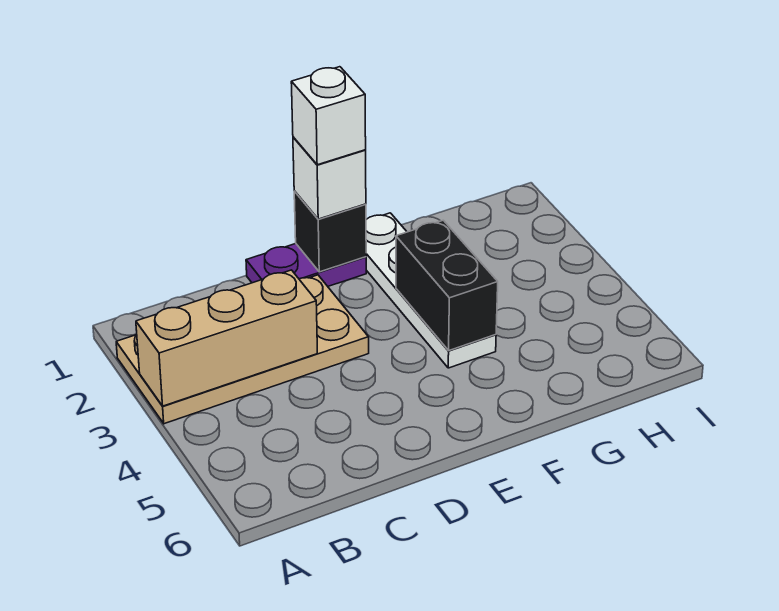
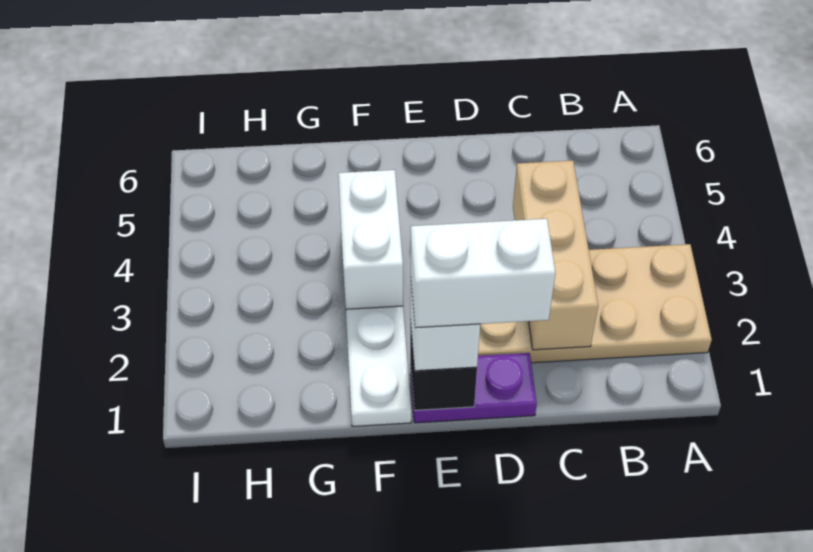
tan 1x3 brick [136,270,317,406] -> tan 1x3 brick turned to [513,161,598,350]
white 1x1 brick [291,67,366,165] -> white 1x2 brick [410,219,555,328]
black 1x2 brick [396,220,498,350] -> white 1x2 brick [338,170,403,309]

